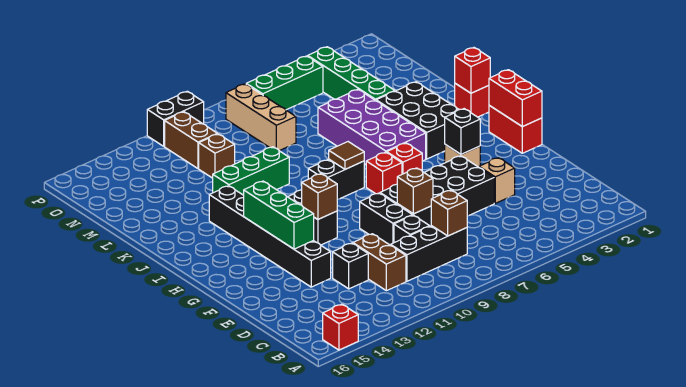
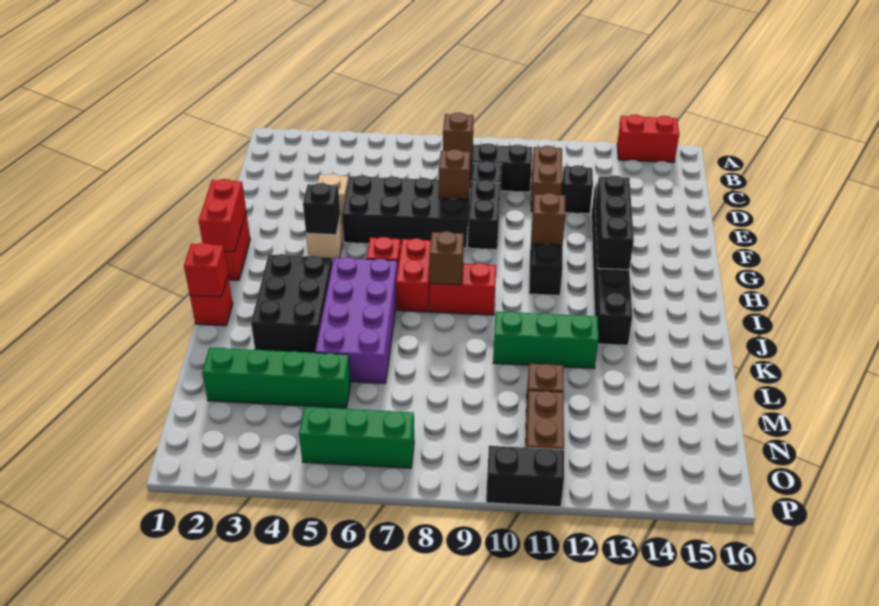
red 1x1 brick [323,304,358,350] -> red 1x2 brick [617,114,679,162]
green 1x3 brick [244,181,314,249] -> black 1x3 brick [595,175,634,270]
red 1x1 brick [366,152,402,194] -> red 1x2 brick [396,238,431,312]
black 1x2 brick [308,159,364,200] -> red 1x2 brick [430,263,496,315]
brown 1x1 tile [329,142,364,169] -> brown 1x1 brick [429,231,464,285]
green 1x4 brick [308,47,395,100] -> green 1x4 brick turned to [202,348,351,408]
tan 1x3 brick [226,84,296,151] -> none

